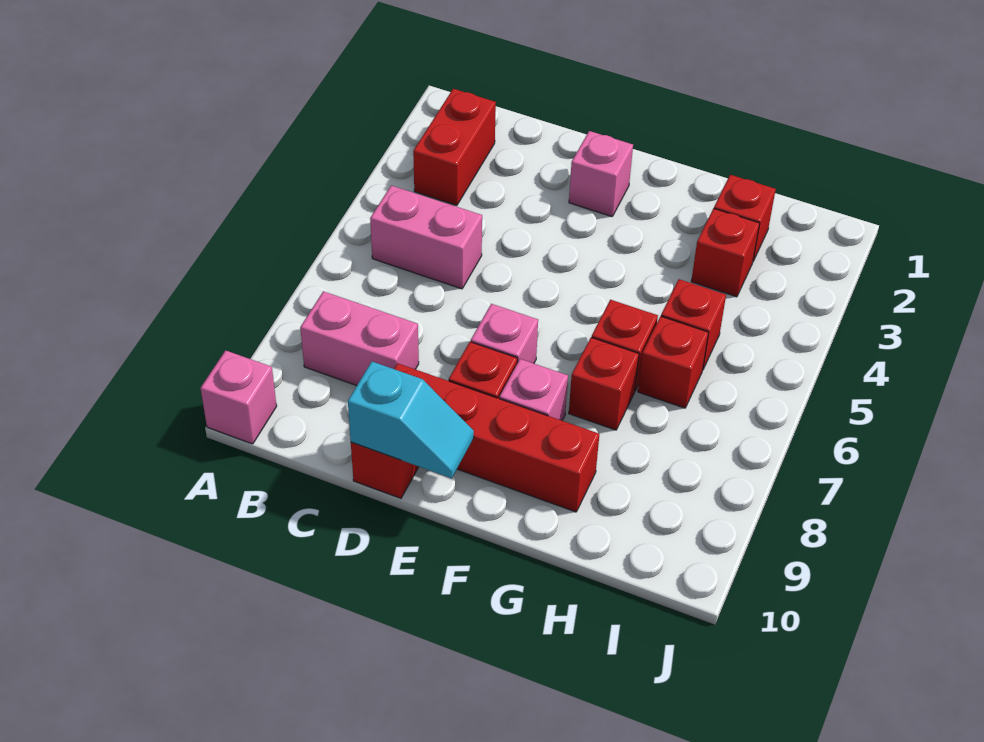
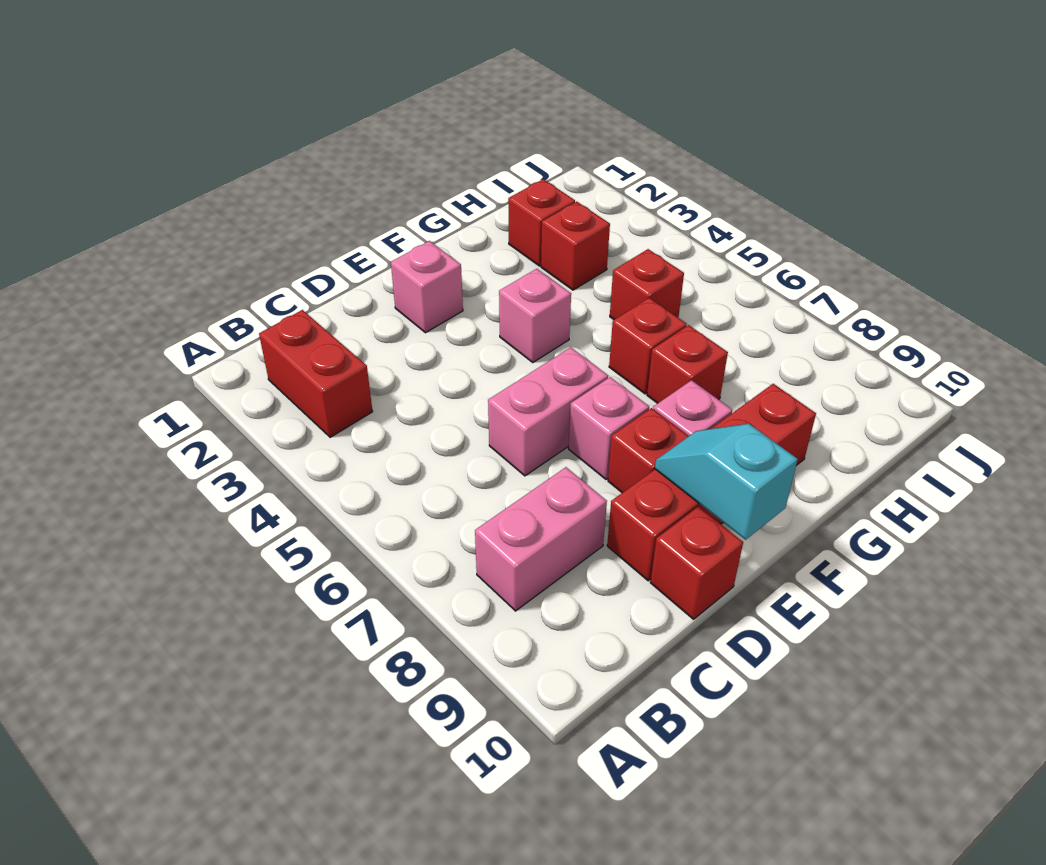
pink 1x1 brick [201,350,277,444] -> pink 1x1 brick moved to [499,269,571,362]
pink 1x2 brick [370,185,482,289] -> pink 1x2 brick moved to [488,347,608,476]
cyan 1x2 slope [348,362,474,478] -> cyan 1x2 slope turned to [655,424,798,540]
red 1x1 brick [638,316,709,408] -> none

